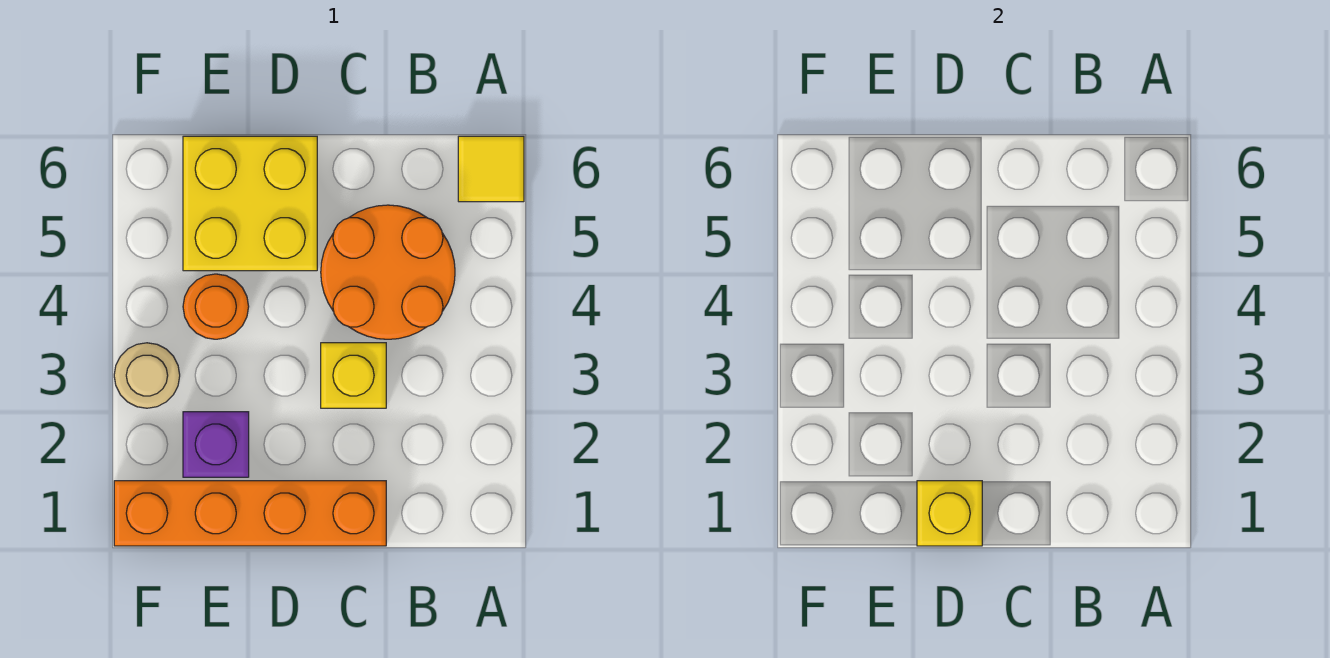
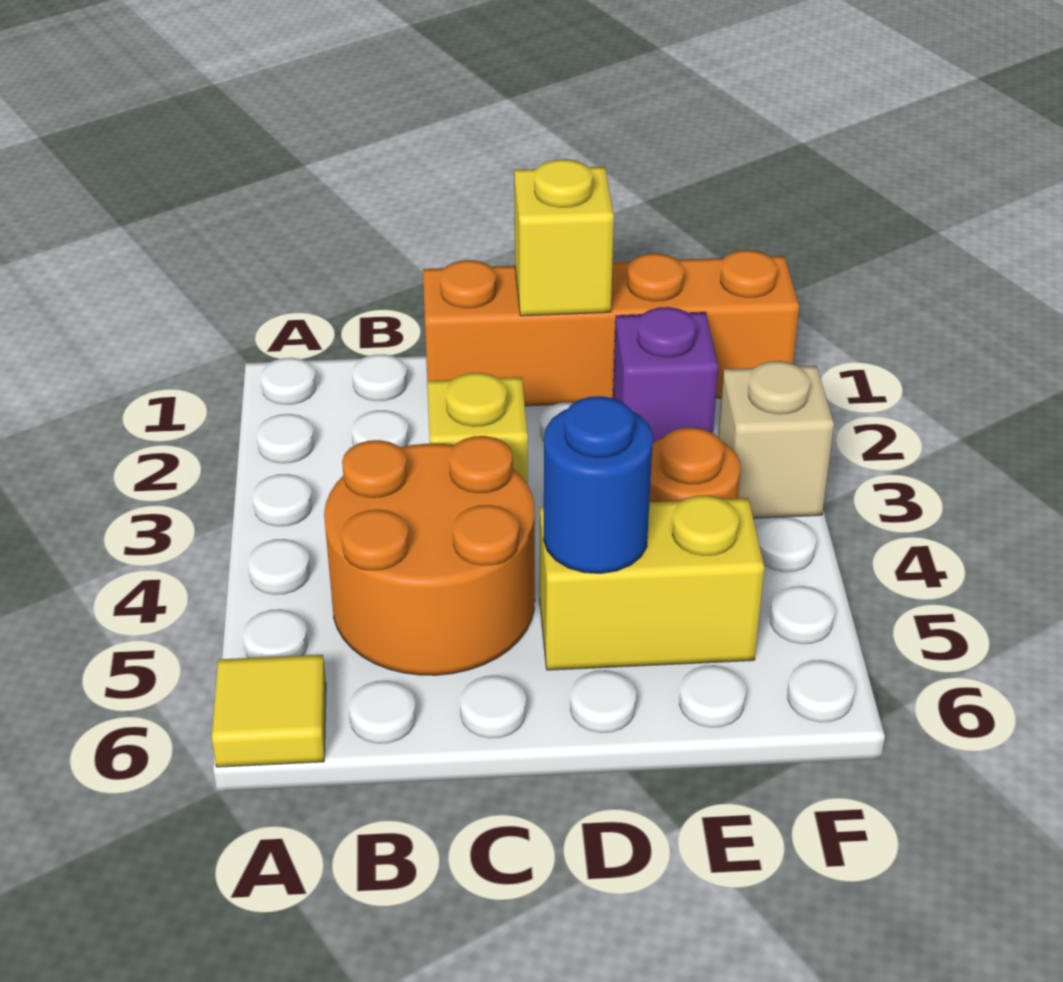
yellow 2x2 brick [183,136,317,271] -> yellow 1x2 brick [540,495,764,670]
none -> blue 1x1 round brick [544,396,653,574]
tan 1x1 round brick [114,343,180,408] -> tan 1x1 brick [718,361,834,518]

